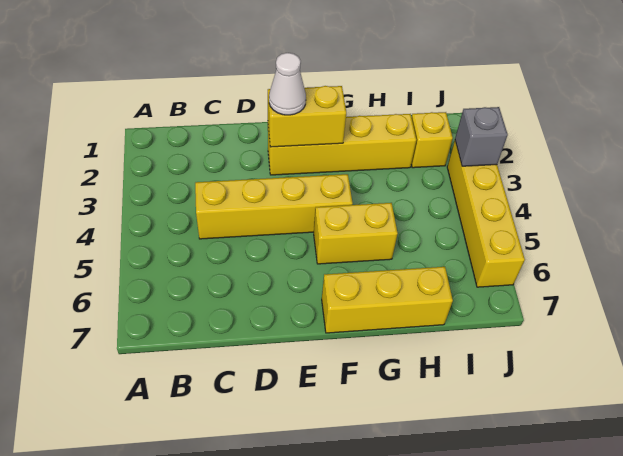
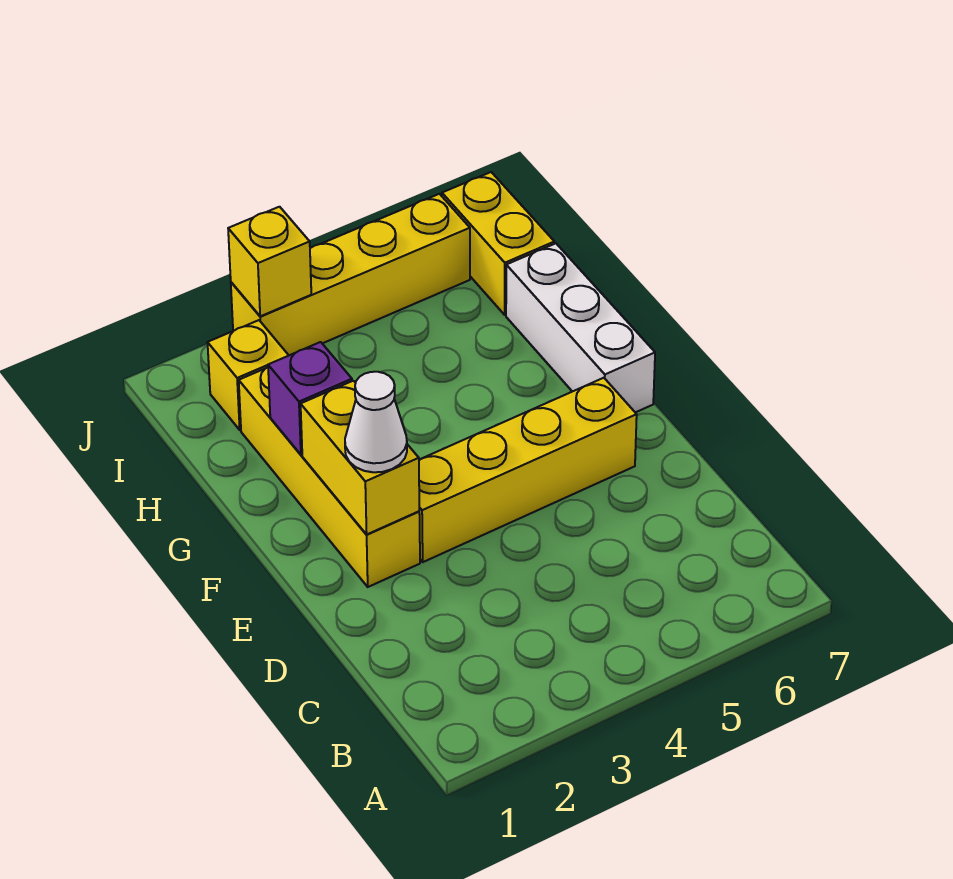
yellow 1x4 brick [195,174,353,239] -> yellow 1x4 brick turned to [419,378,637,562]
yellow 1x2 brick [314,203,398,264] -> yellow 1x2 brick moved to [442,172,554,315]
yellow 1x3 brick [322,267,453,333] -> white 1x3 brick [506,243,655,412]
none -> purple 1x1 brick [268,342,352,455]
grey 1x1 brick [455,107,508,166] -> yellow 1x1 brick [228,207,311,316]

